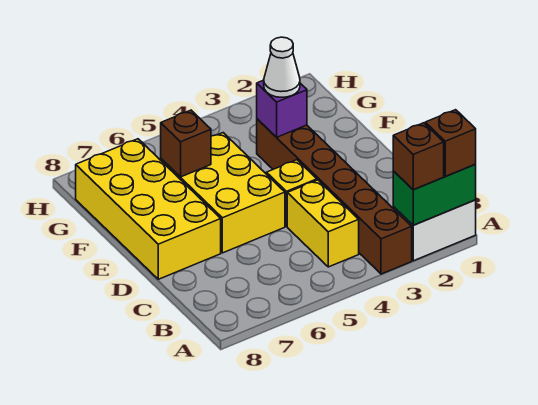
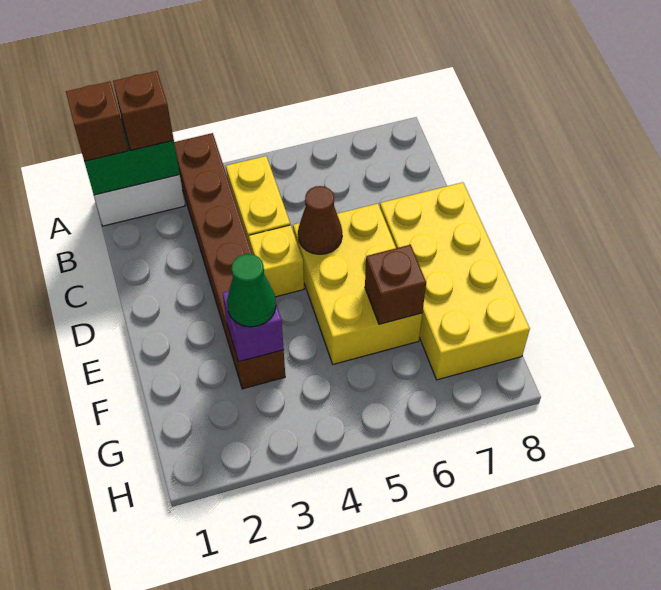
none -> brown 1x1 cone [298,186,342,254]
white 1x1 cone [264,37,300,97] -> green 1x1 cone [227,254,276,327]

